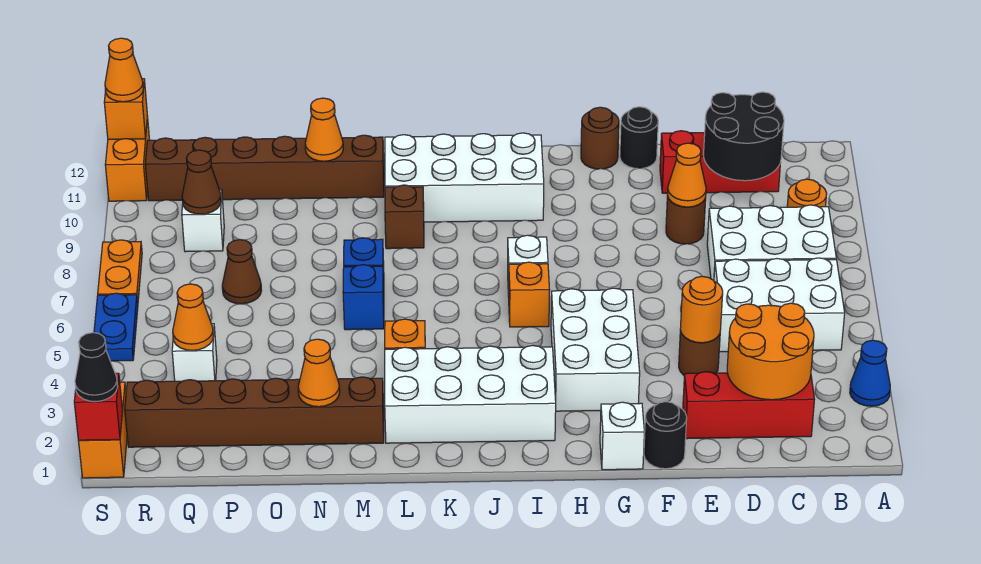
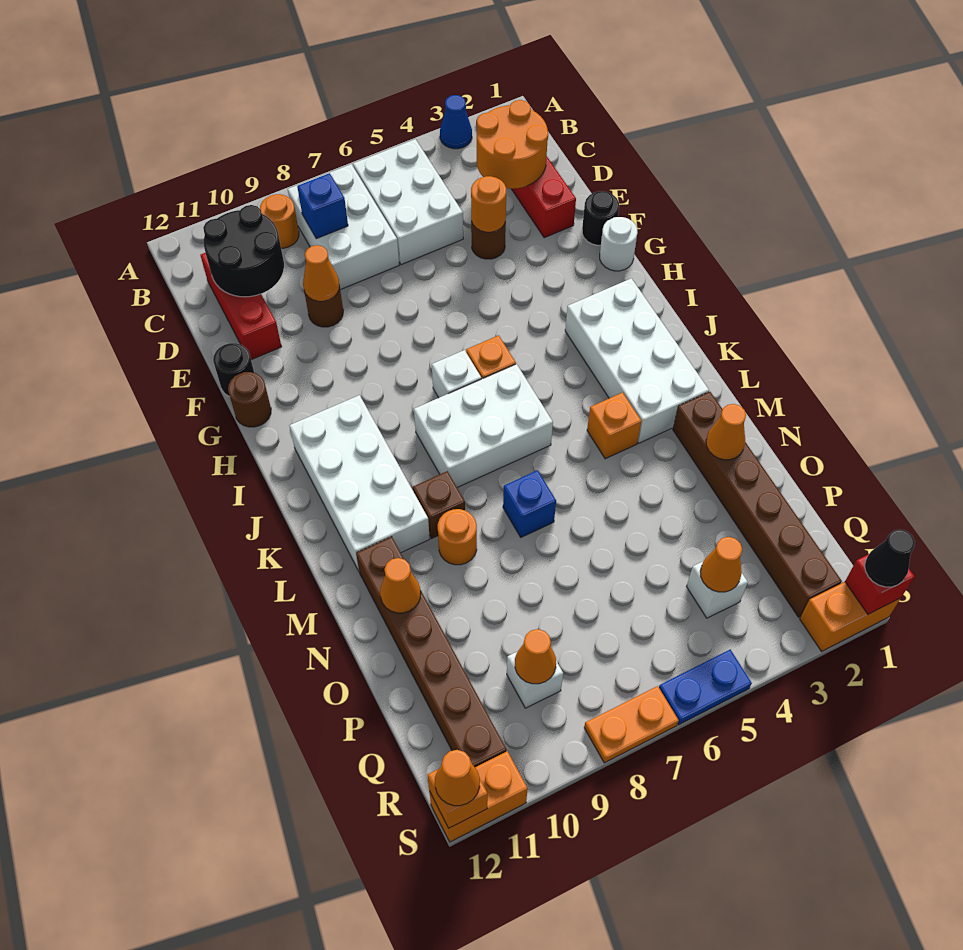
white 1x1 brick [600,402,644,470] -> white 1x1 round brick [600,217,638,271]
white 2x3 brick [551,288,640,411] -> white 2x3 brick moved to [414,364,553,487]
blue 1x1 brick [343,265,384,330] -> blue 1x1 brick moved to [297,173,348,239]
none -> orange 1x1 round brick [438,509,477,565]
brown 1x1 cone [222,240,262,304] -> none
brown 1x1 cone [182,150,221,214] -> orange 1x1 cone [515,629,556,684]

